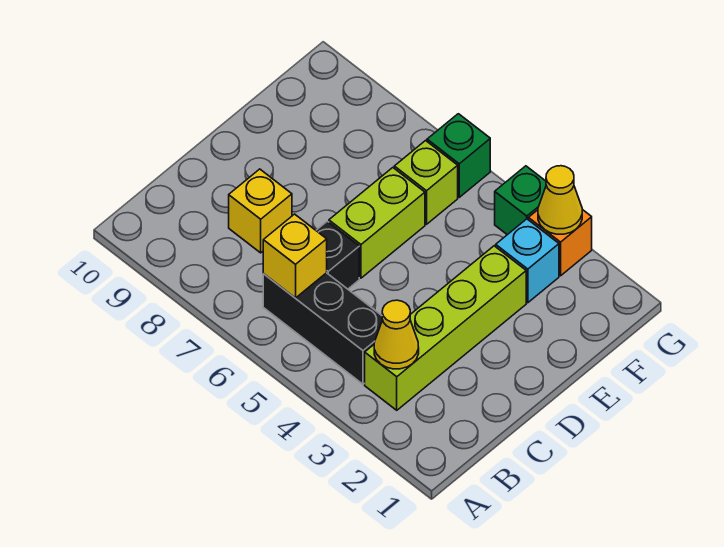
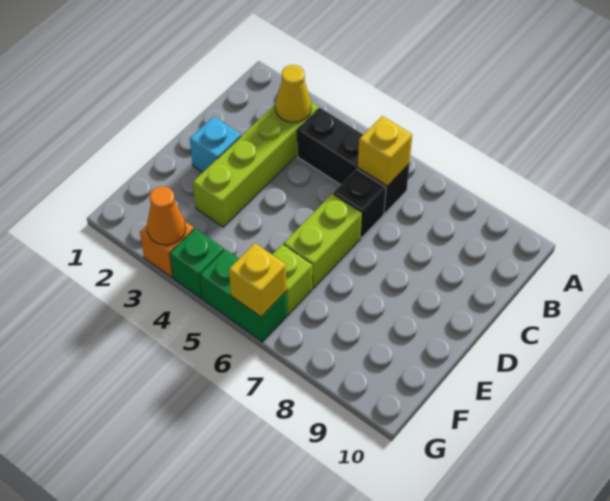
yellow 1x1 brick [229,169,292,253] -> yellow 1x1 brick moved to [229,243,286,317]
cyan 1x1 brick [496,219,559,303] -> cyan 1x1 brick moved to [190,116,241,173]
yellow 1x1 cone [538,166,582,234] -> orange 1x1 cone [147,186,186,245]
green 1x1 brick [427,114,490,197] -> green 1x2 brick [200,249,287,342]

